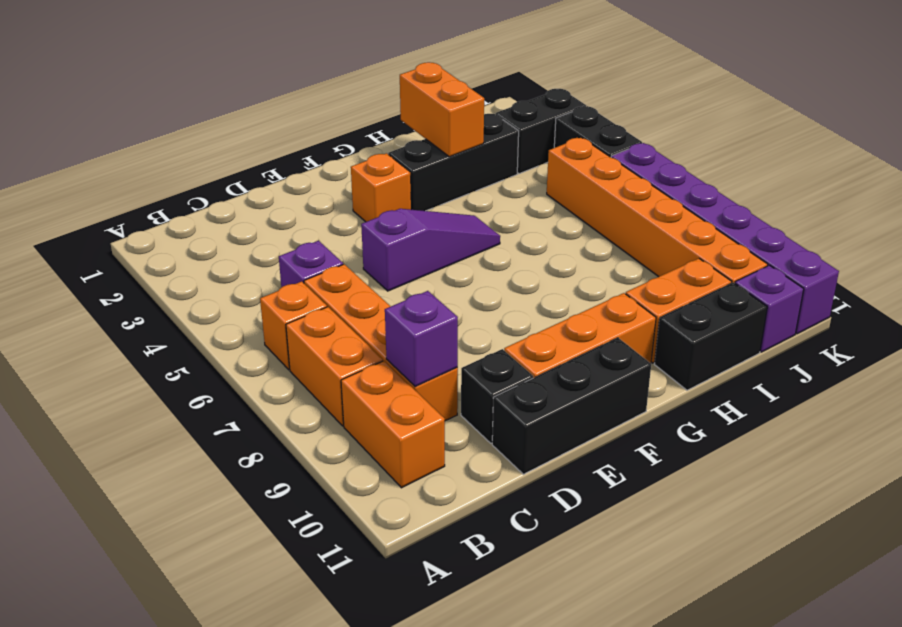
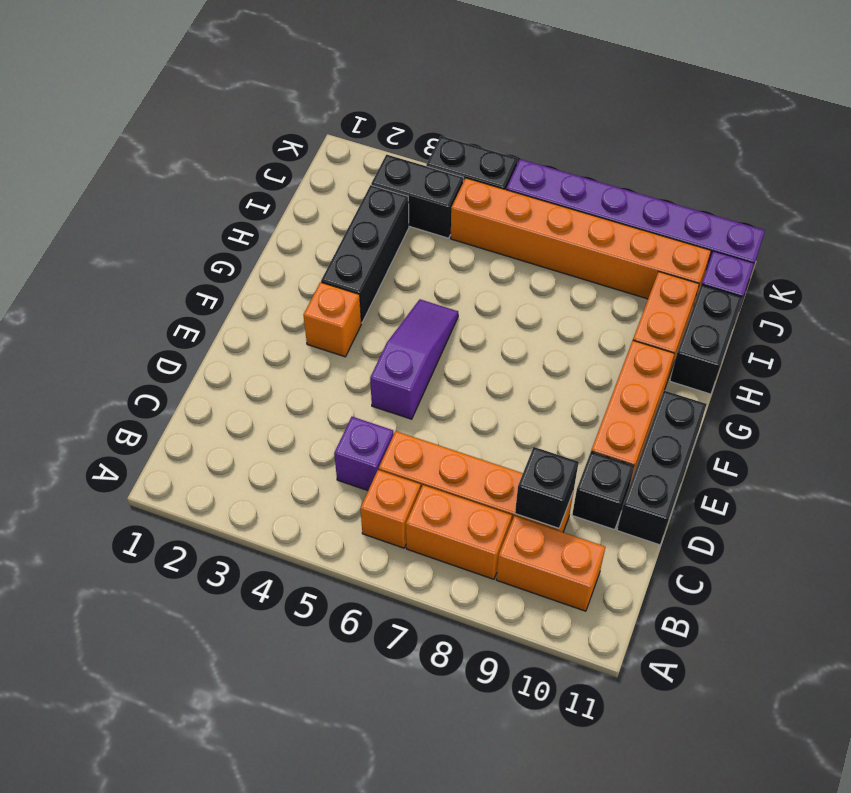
purple 1x1 brick [385,291,458,386] -> black 1x1 brick [515,447,579,528]
orange 1x2 brick [400,62,484,157] -> none
black 1x2 brick [496,89,586,174] -> black 1x2 brick turned to [371,155,464,238]

